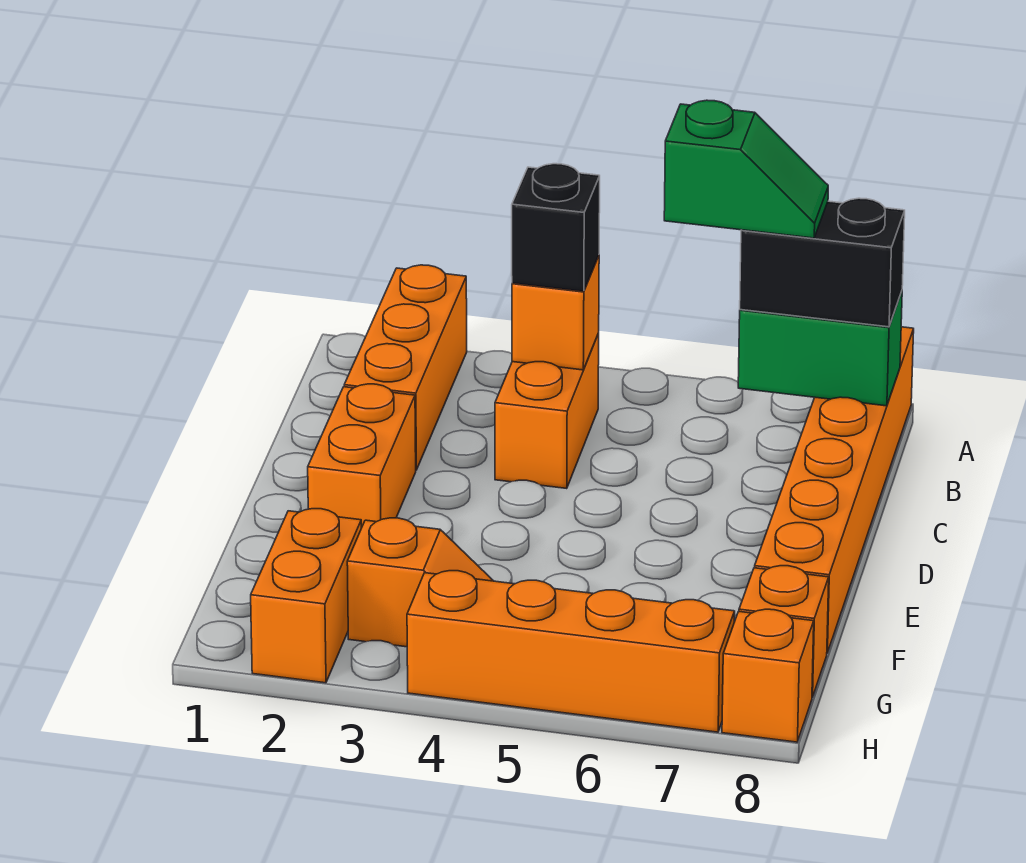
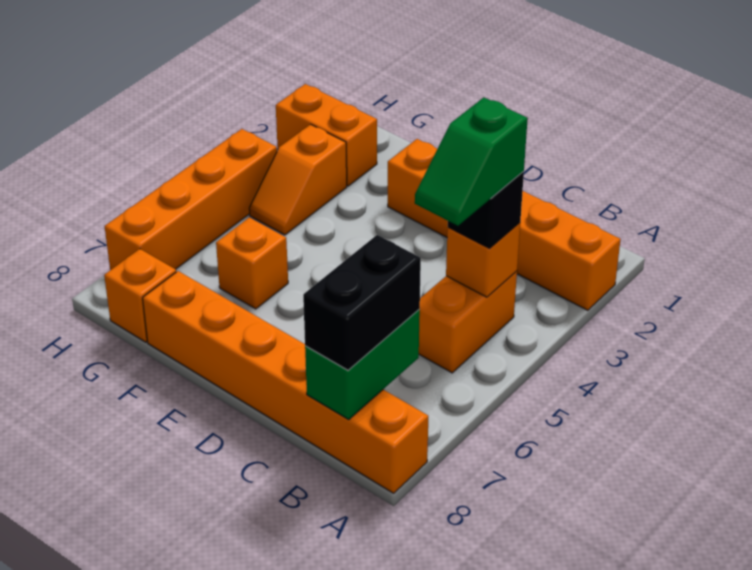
orange 1x2 brick [495,334,599,489] -> orange 1x2 brick turned to [419,271,517,373]
green 1x2 slope [664,100,828,238] -> green 1x2 slope moved to [415,97,528,226]
orange 1x1 brick [722,609,814,742] -> orange 1x1 brick moved to [216,217,288,309]

